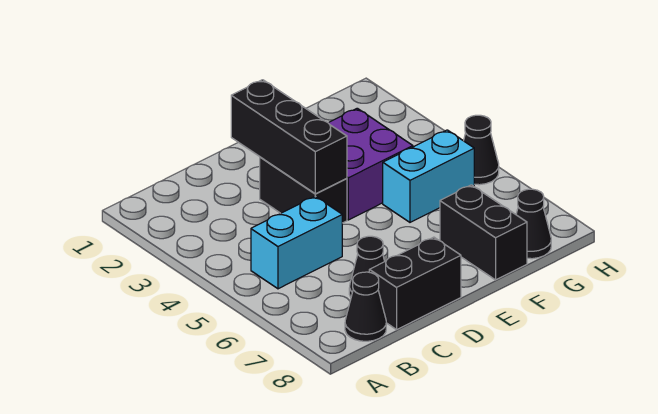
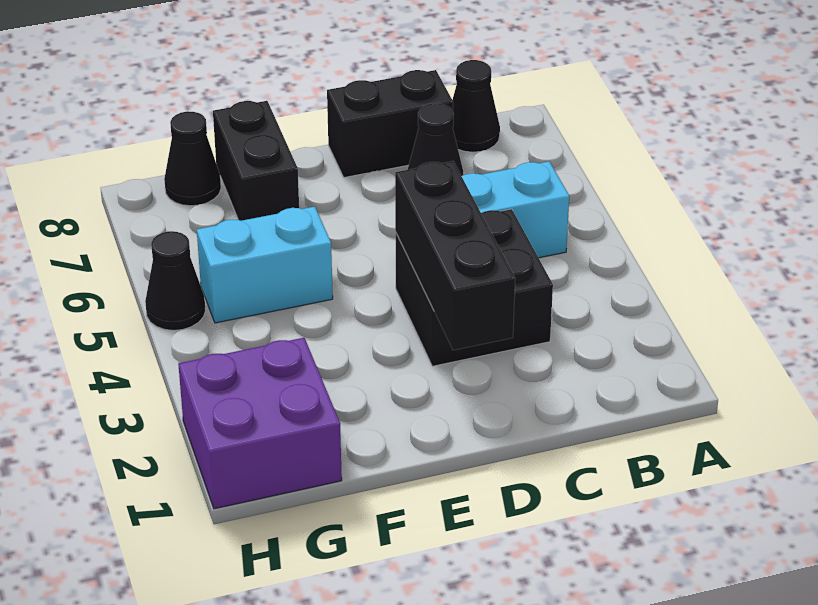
black 1x2 brick [260,157,347,223] -> black 2x2 brick [396,209,553,366]
purple 2x2 brick [329,108,413,220] -> purple 2x2 brick moved to [178,338,342,509]

